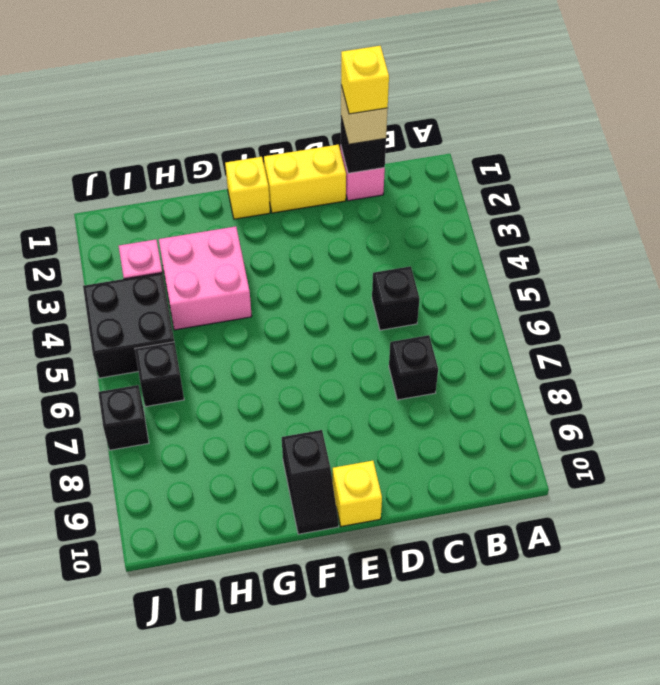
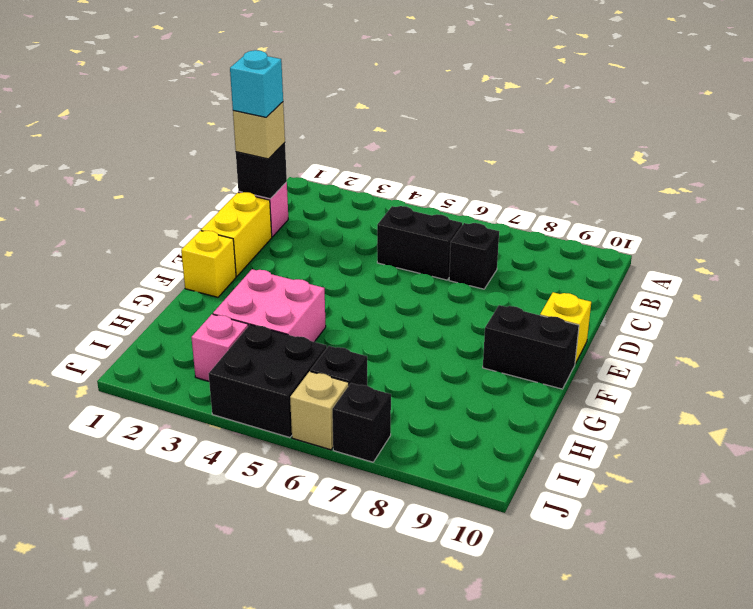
yellow 1x1 brick [341,46,389,114] -> cyan 1x1 brick [230,50,283,117]
black 1x1 brick [372,266,419,330] -> black 1x2 brick [377,206,462,280]
black 1x2 slope [282,430,339,534] -> black 1x2 brick [483,305,579,389]
none -> tan 1x1 brick [290,371,349,450]

